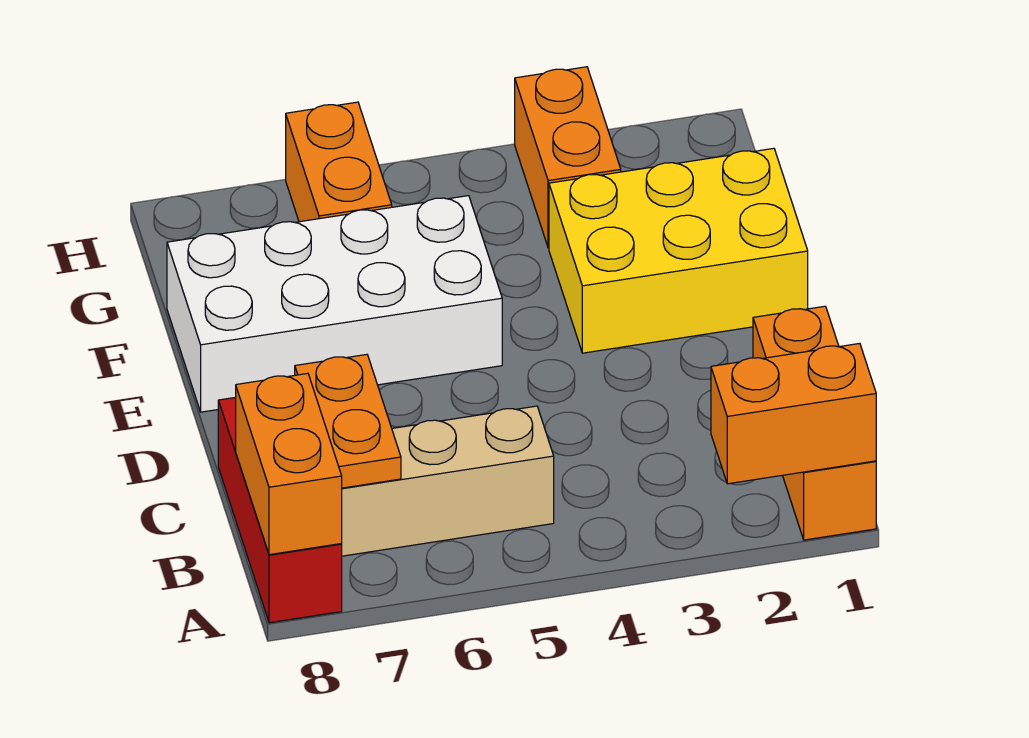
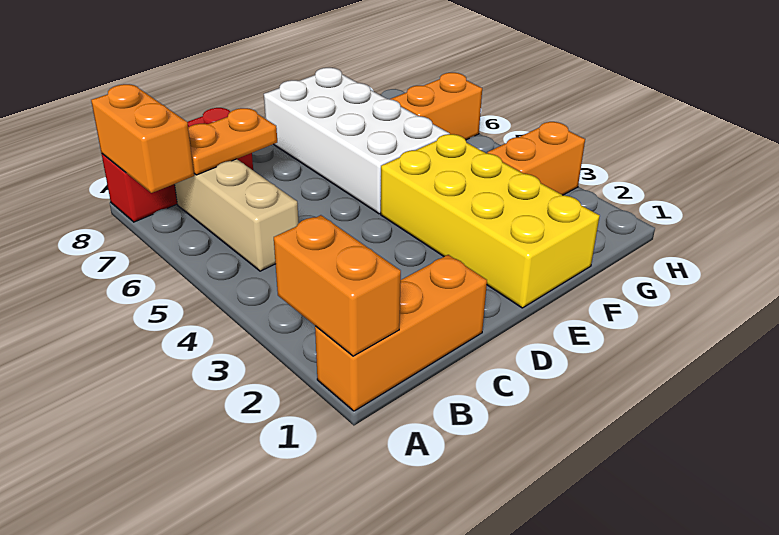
orange 1x2 brick [236,373,342,555] -> orange 1x2 brick turned to [91,84,194,193]
yellow 2x3 brick [549,148,808,353] -> yellow 2x4 brick [381,134,600,308]

